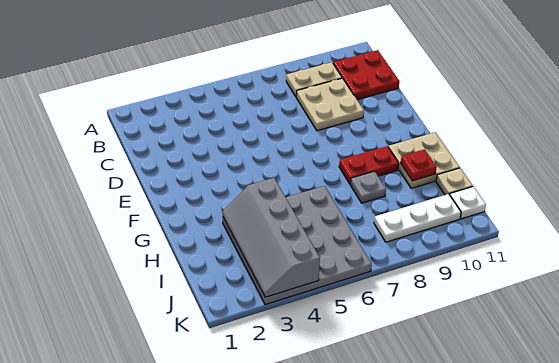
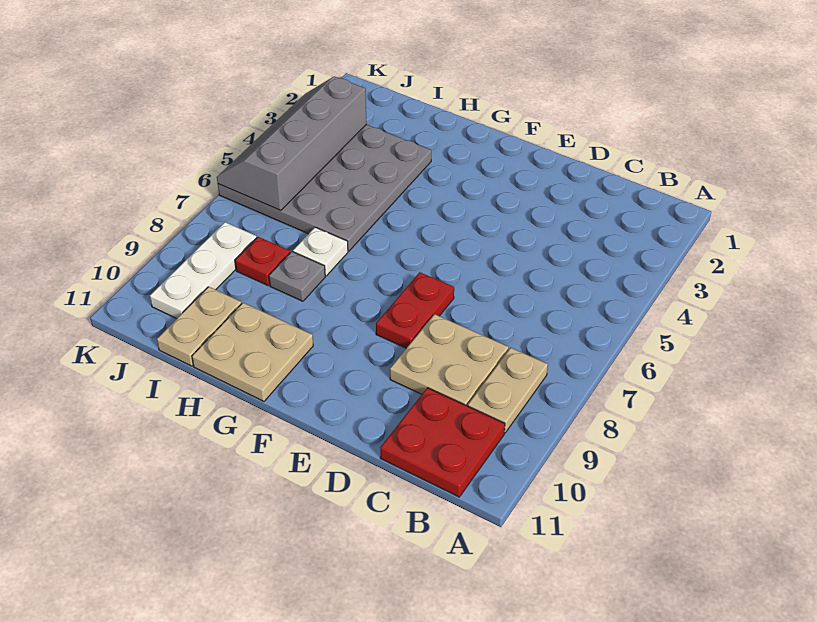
red 1x2 plate [339,146,399,184] -> red 1x2 plate moved to [376,272,454,348]
grey 2x4 slope [223,178,320,297] -> grey 2x4 slope turned to [217,76,366,211]
red 1x1 plate [401,149,437,181] -> red 1x1 plate moved to [235,237,290,286]
tan 1x1 plate [436,168,473,195] -> tan 1x2 plate [157,287,242,366]
white 1x1 plate [450,187,486,219] -> white 1x1 plate moved to [293,227,348,276]

